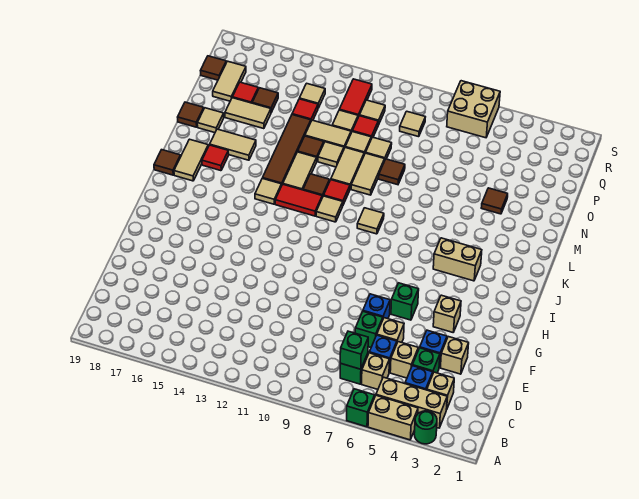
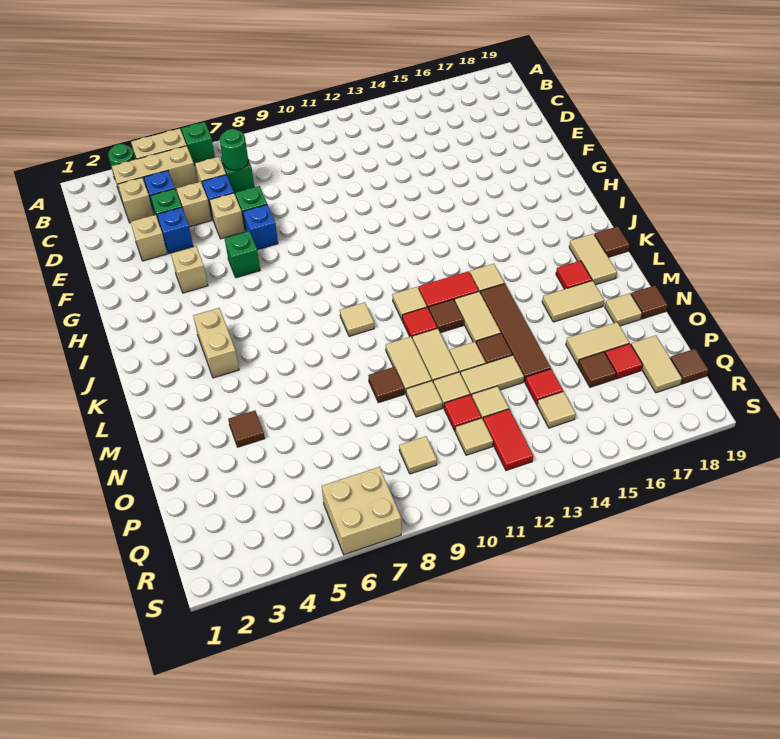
green 1x1 brick [340,331,368,369] -> green 1x1 round brick [220,129,248,170]
tan 1x2 brick [433,238,482,281] -> tan 1x2 brick turned to [193,308,239,378]

